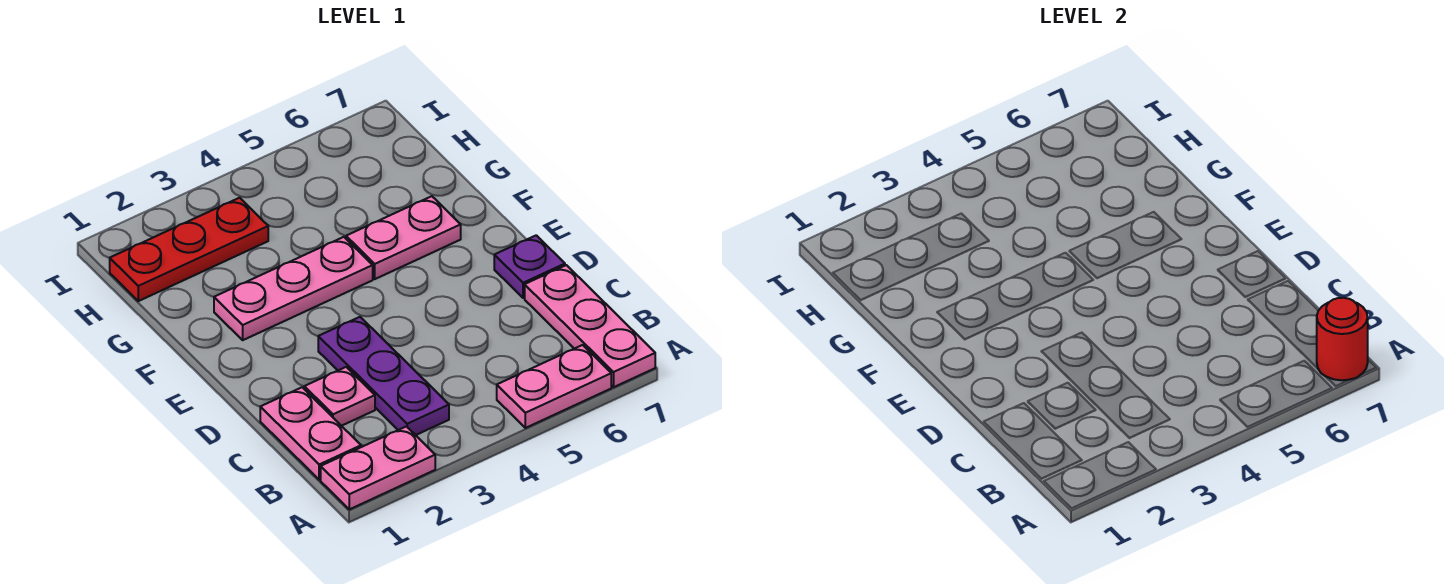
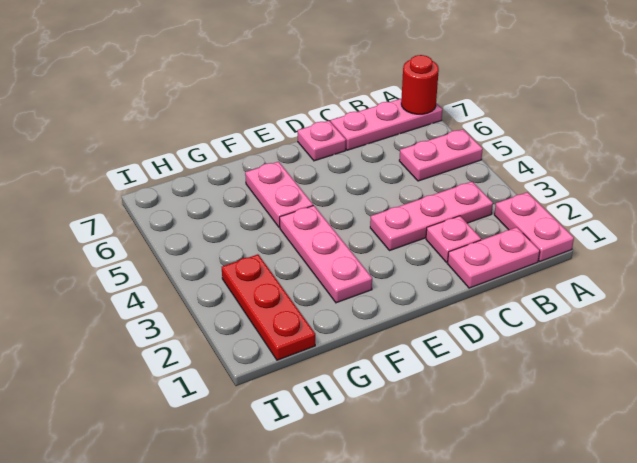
pink 1x2 plate [497,345,611,428] -> pink 1x2 plate turned to [399,129,483,181]
purple 1x3 plate [318,317,449,435] -> pink 1x3 plate [370,182,493,251]
purple 1x1 plate [494,235,565,298] -> pink 1x1 plate [298,121,346,161]

